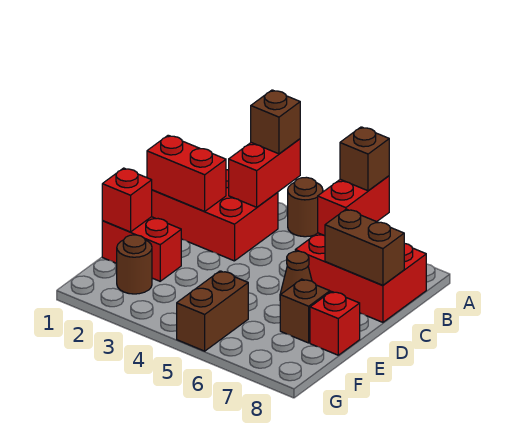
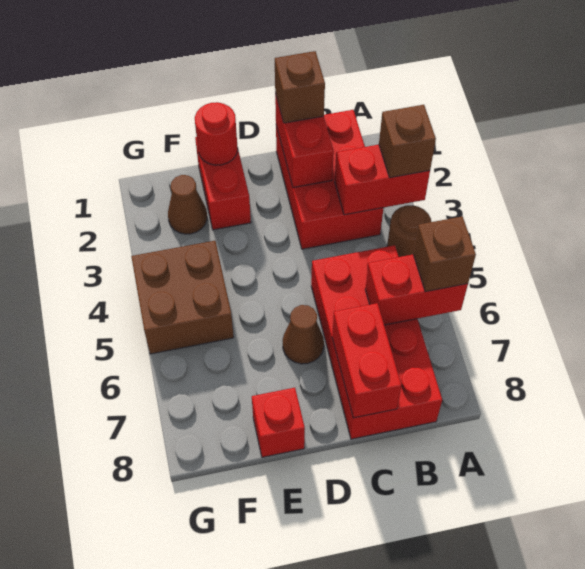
red 2x3 brick [295,233,426,322] -> red 2x4 brick [311,245,442,439]
brown 1x2 brick [325,209,404,285] -> red 1x2 brick [332,303,401,418]
red 1x1 brick [102,168,152,232] -> red 1x1 round brick [195,102,238,165]
brown 1x1 brick [280,279,330,343] -> brown 1x1 brick moved to [275,51,325,123]
brown 1x1 round brick [117,235,152,294] -> brown 1x1 cone [168,175,207,234]
brown 1x2 brick [177,271,248,351] -> brown 2x2 brick [131,241,234,354]

